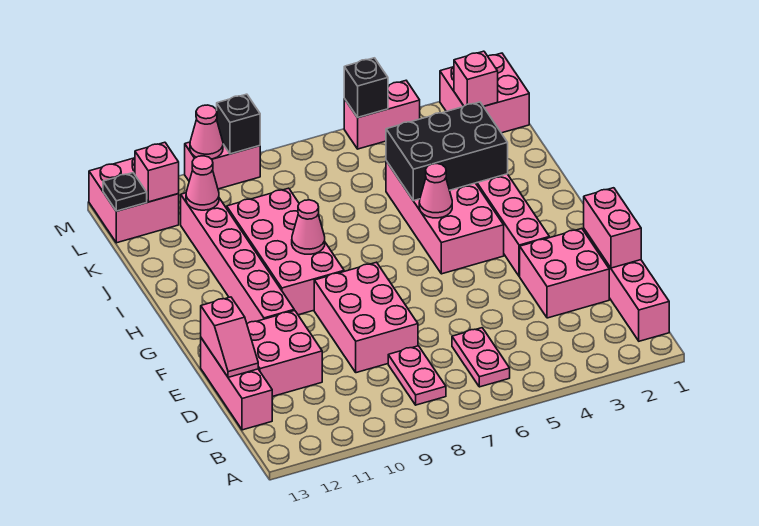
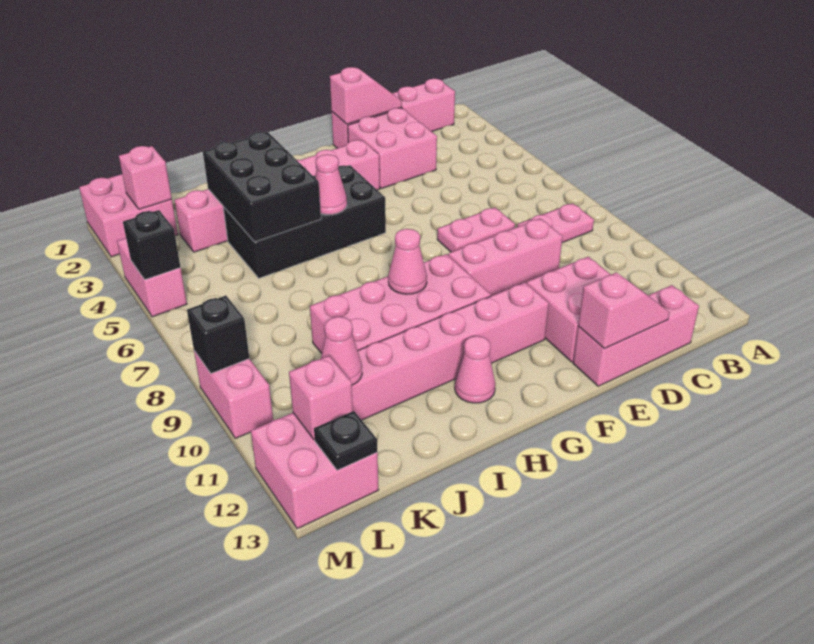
pink 1x2 plate [452,328,510,387] -> pink 1x2 plate moved to [437,208,515,252]
pink 1x2 brick [584,188,641,268] -> pink 1x2 slope [330,67,402,124]
pink 2x3 brick [314,262,418,373] -> pink 1x3 brick [448,218,563,296]
pink 2x4 brick [386,161,504,274] -> black 2x4 brick [223,165,386,278]
pink 1x1 cone [190,105,223,159] -> pink 1x1 cone moved to [455,336,495,403]

